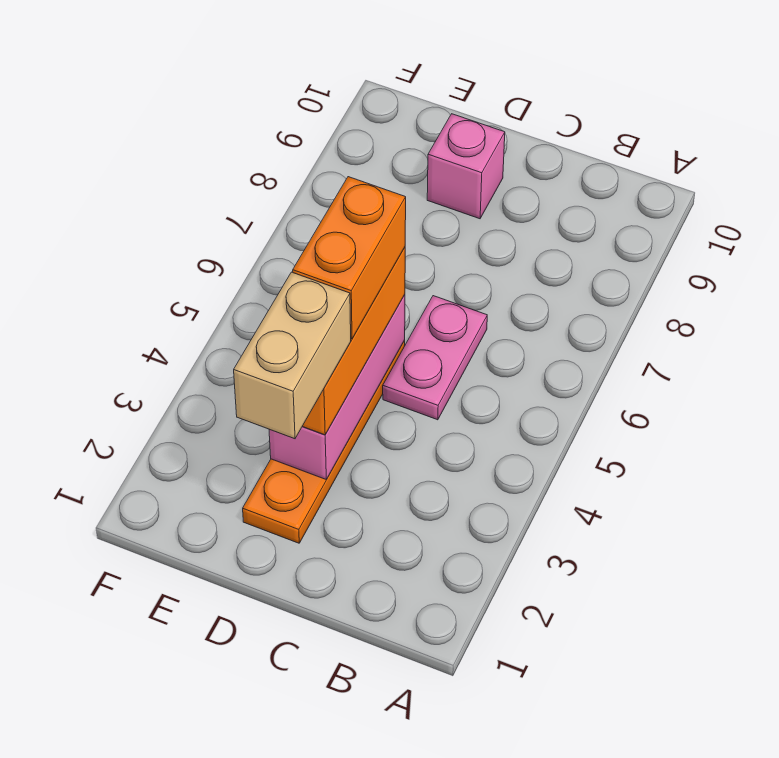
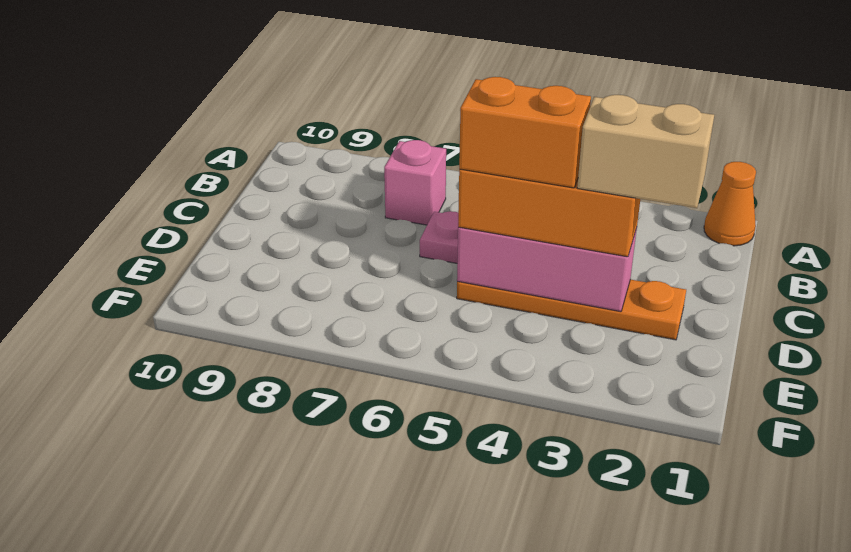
none -> orange 1x1 cone [704,162,756,246]
pink 1x1 brick [427,114,505,219] -> pink 1x1 brick moved to [384,140,446,225]

